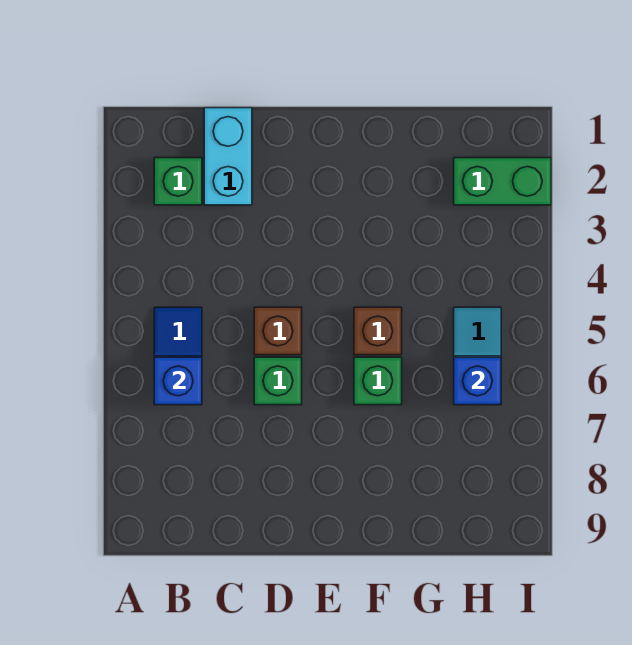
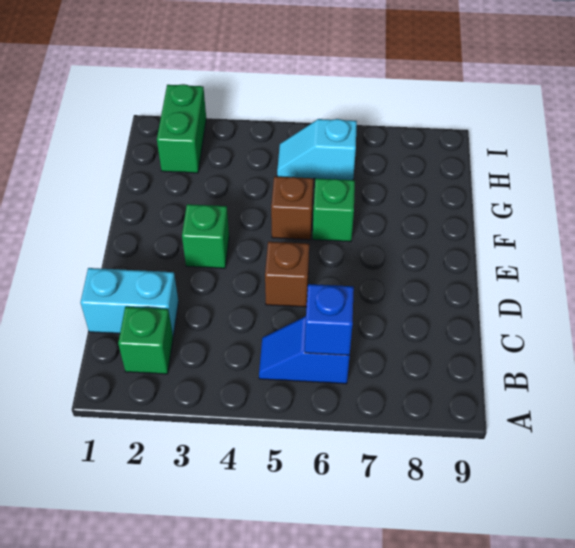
green 1x1 brick [254,357,302,405] -> green 1x1 brick moved to [182,204,229,268]
blue 1x1 brick [454,357,501,405] -> none

